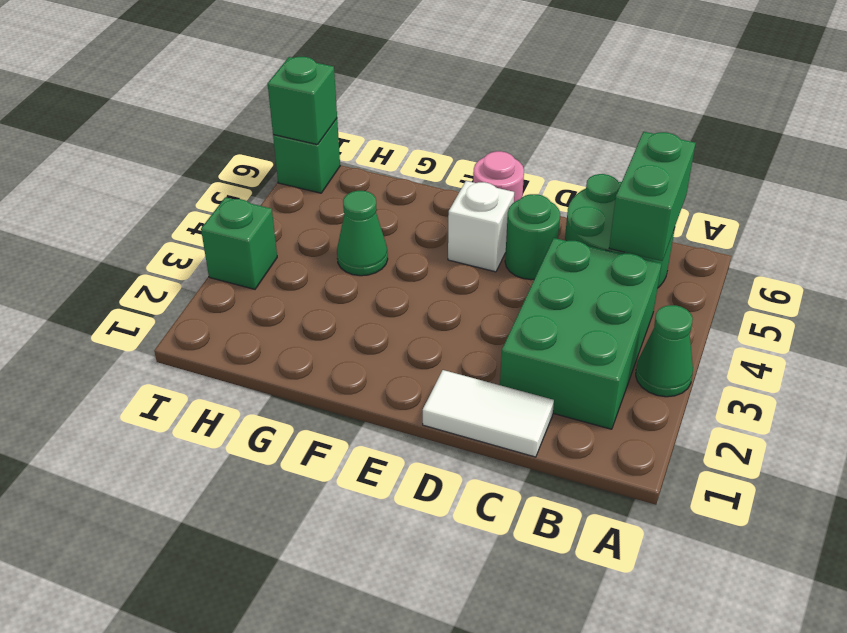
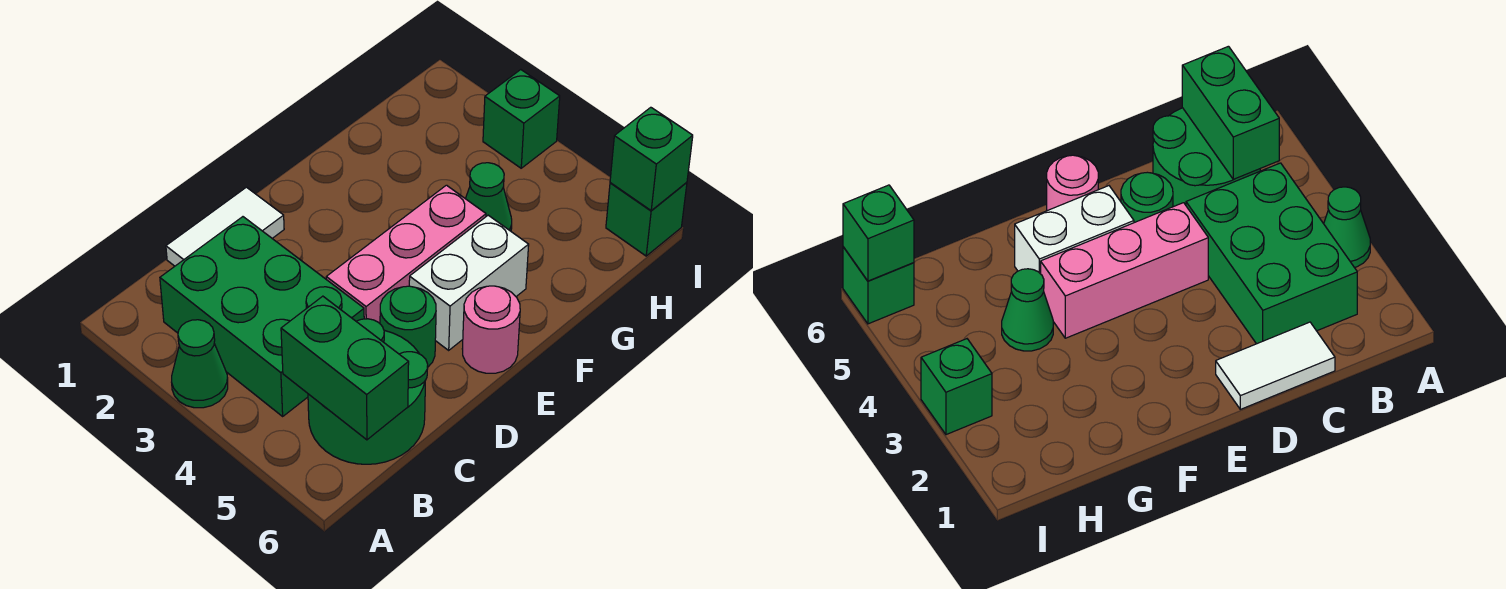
none -> pink 1x3 brick [326,185,486,323]
white 1x1 brick [448,181,514,272] -> white 1x2 brick [409,215,529,350]

